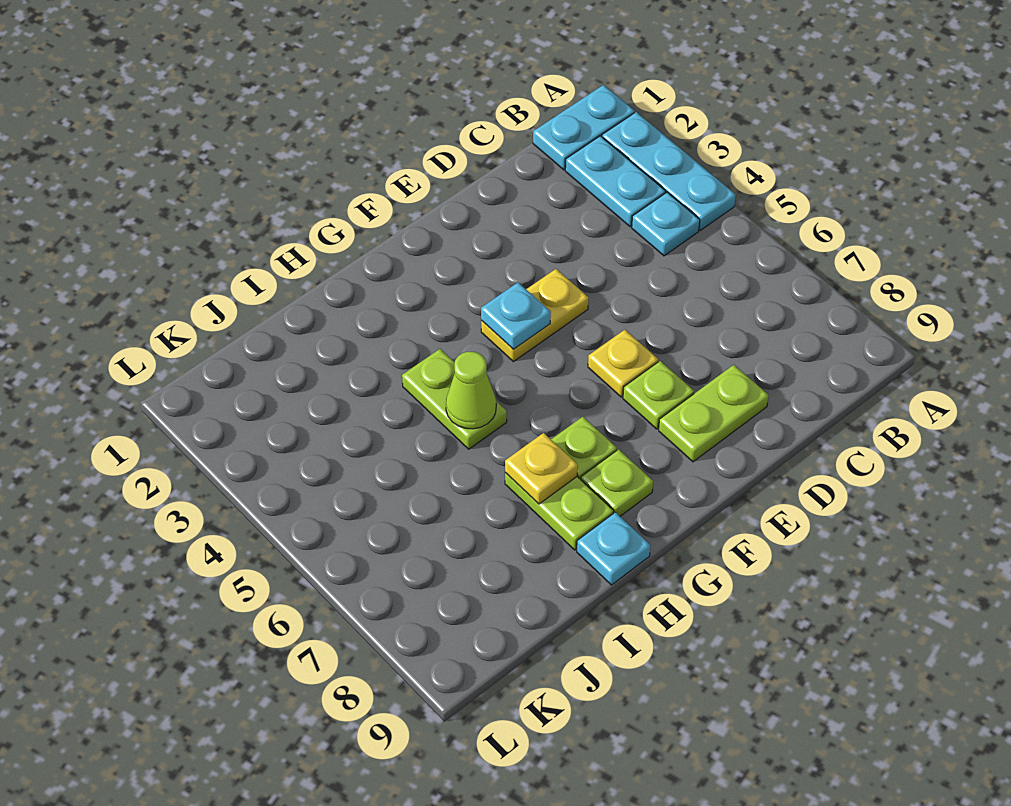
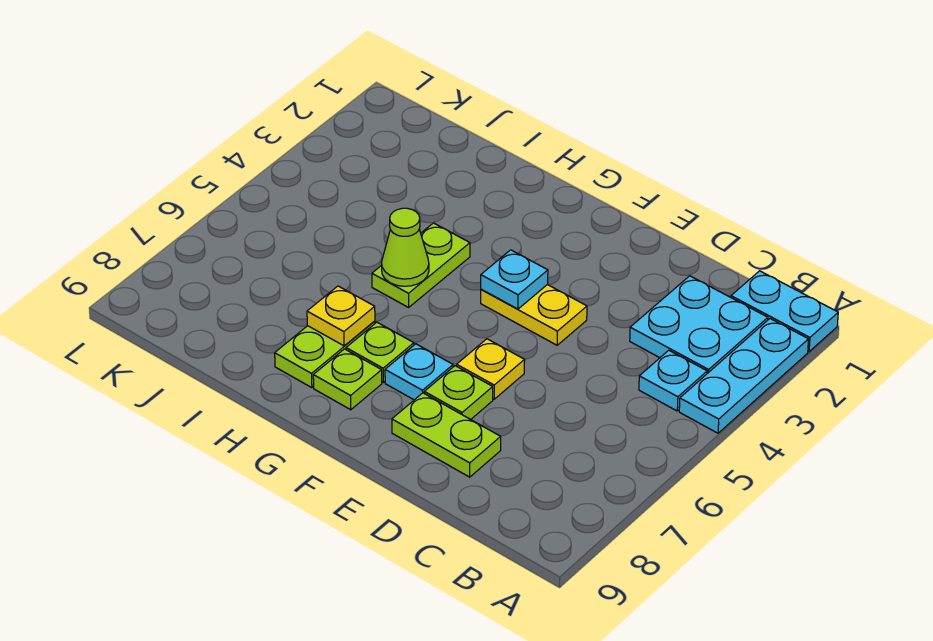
cyan 1x2 plate [565,136,665,227] -> cyan 2x2 plate [630,276,768,374]
cyan 1x1 plate [577,512,651,585] -> cyan 1x1 plate moved to [385,344,453,400]

